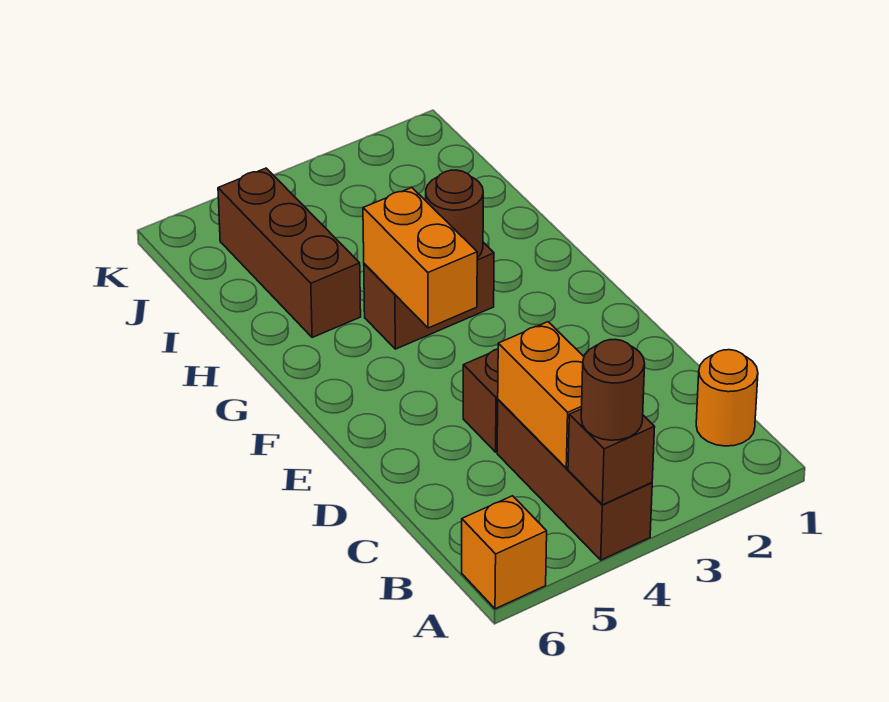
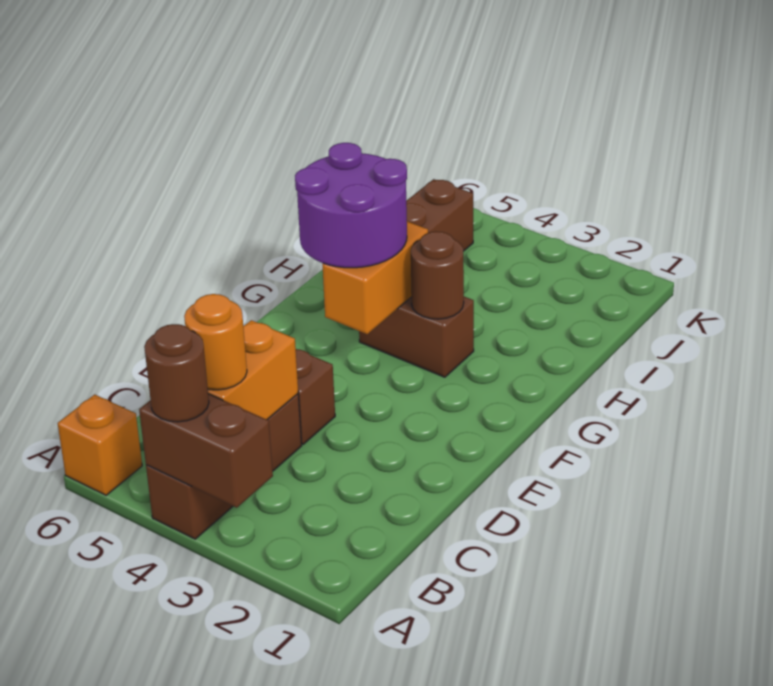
brown 1x1 brick [568,409,655,505] -> brown 1x2 brick [139,394,273,508]
orange 1x1 round brick [696,350,758,446] -> orange 1x1 round brick moved to [184,294,247,390]
none -> purple 2x2 round brick [295,143,407,268]

